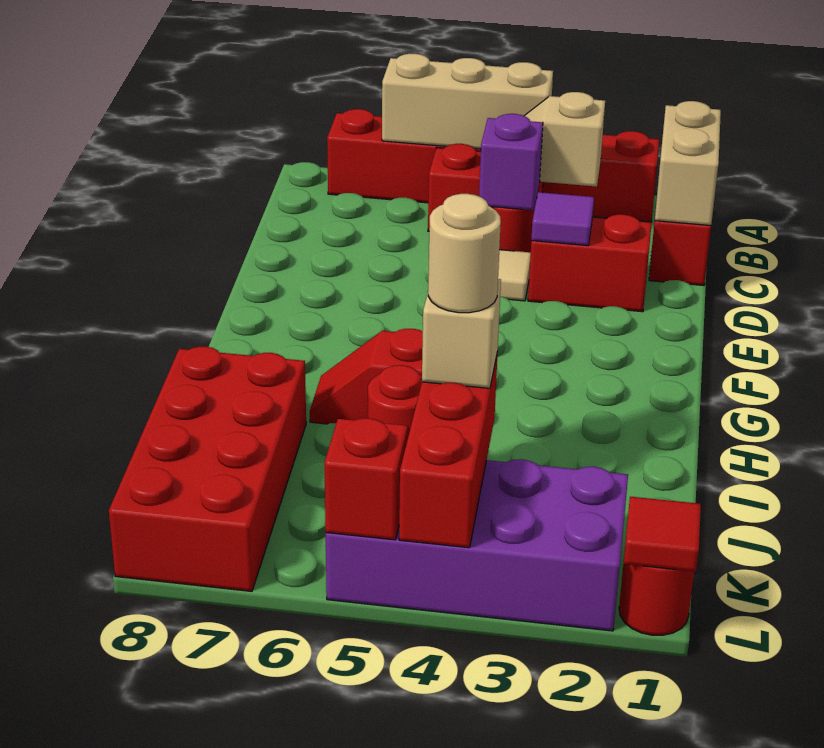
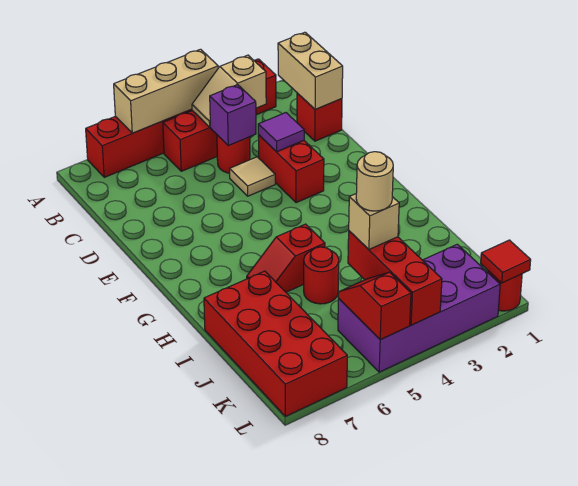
red 1x2 brick [528,214,652,312] -> red 1x2 brick turned to [258,135,324,203]

